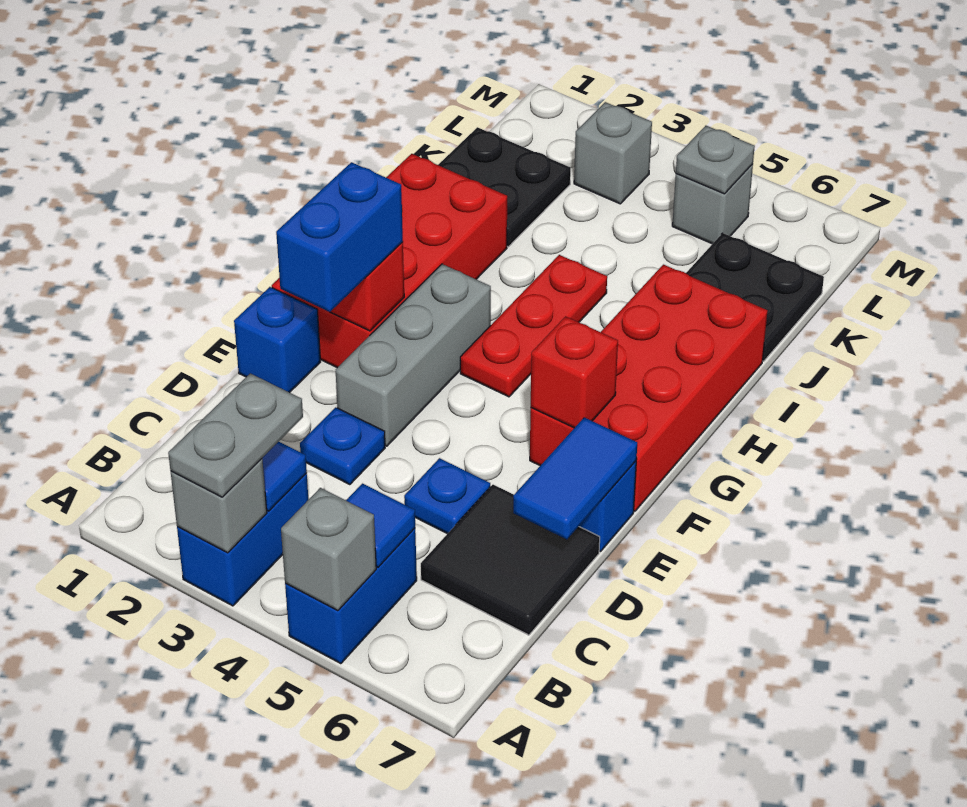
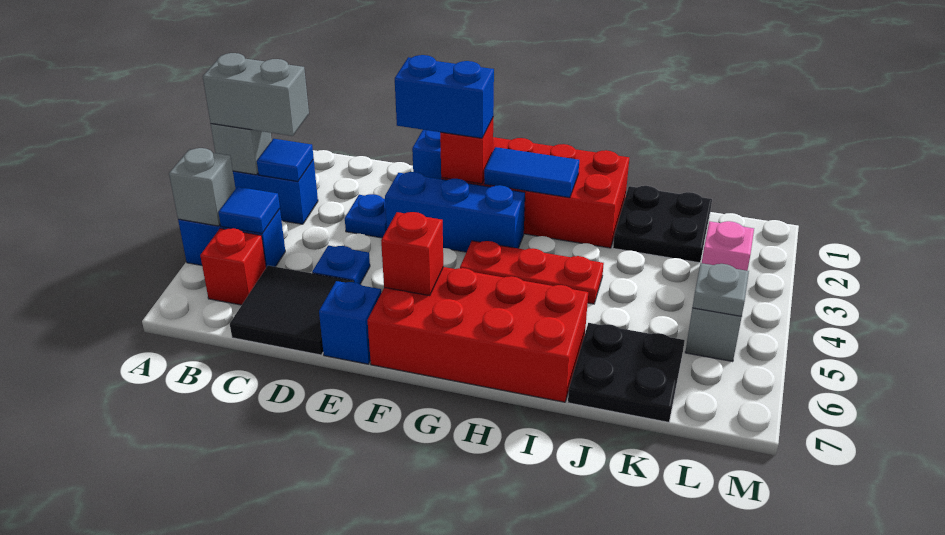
grey 1x2 plate [168,373,303,497] -> grey 1x2 brick [203,53,309,136]
none -> red 1x1 brick [200,228,266,305]
blue 1x2 tile [513,417,637,539] -> blue 1x2 tile moved to [484,147,579,198]
grey 1x3 brick [336,264,491,446] -> blue 1x3 brick [385,172,525,252]
grey 1x1 brick [574,102,652,204] -> pink 1x1 brick [702,221,754,271]

